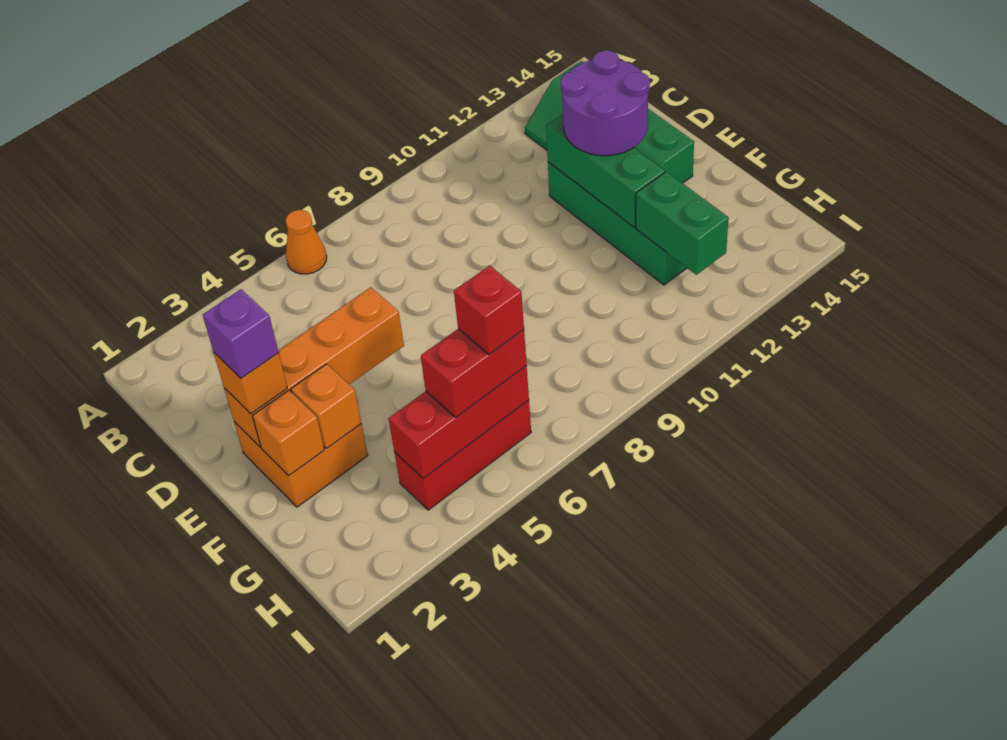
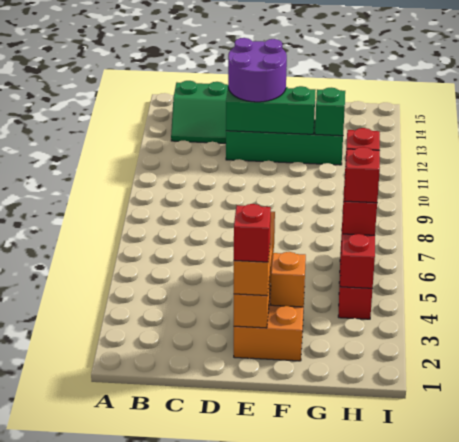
orange 1x1 cone [286,210,327,274] -> none
purple 1x1 brick [203,289,278,378] -> red 1x1 brick [234,204,271,262]
orange 1x1 brick [252,390,324,476] -> none
green 1x2 brick [636,172,729,275] -> green 1x1 brick [315,88,345,136]
none -> red 1x1 brick [344,147,380,203]

